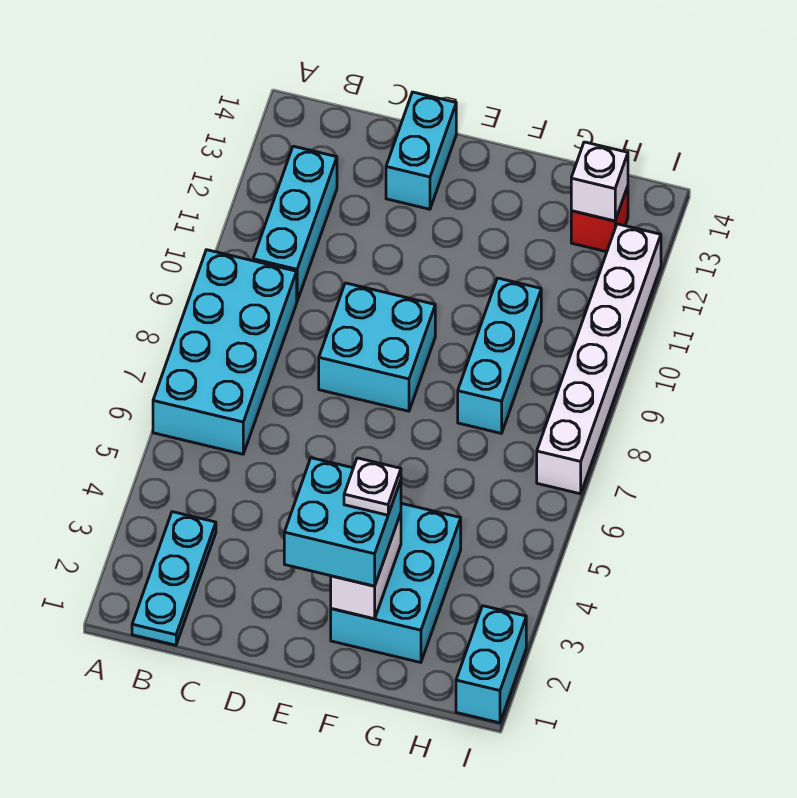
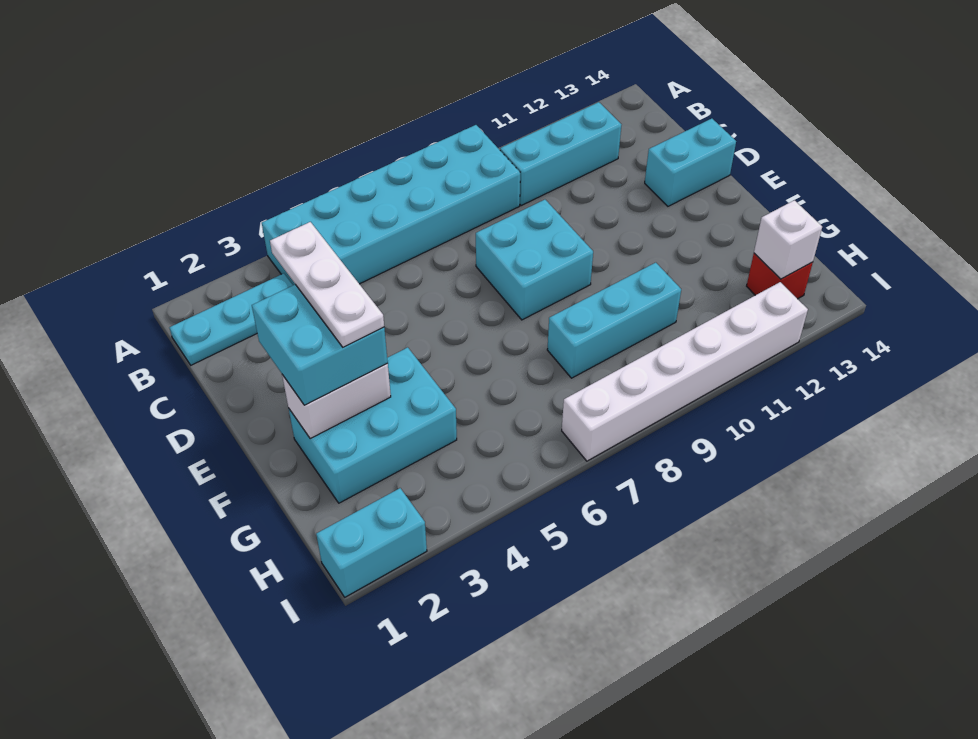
cyan 2x4 brick [153,250,297,454] -> cyan 2x6 brick [262,125,520,285]
white 1x1 plate [344,458,401,515] -> white 1x3 plate [270,222,384,347]

